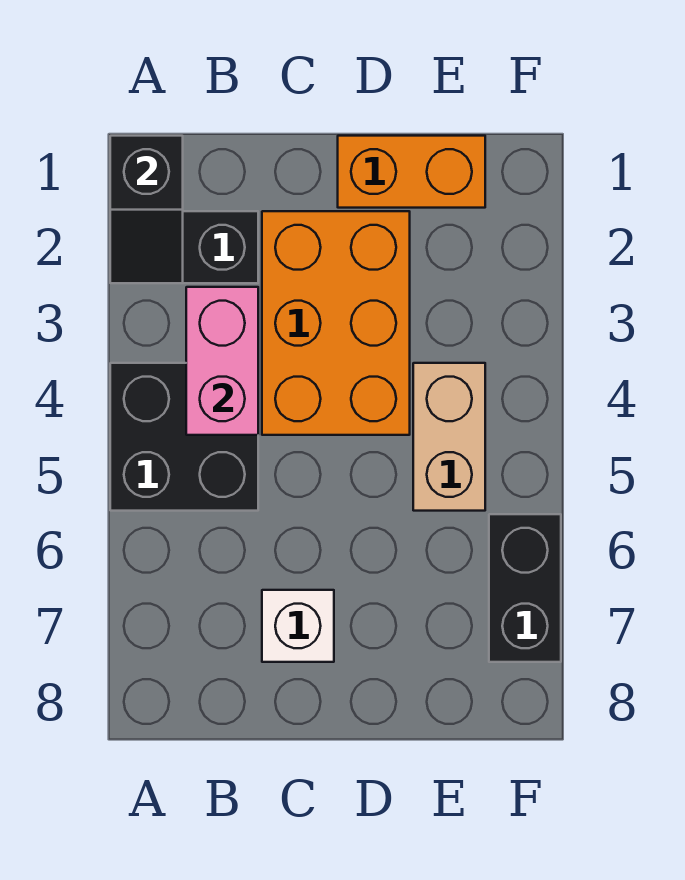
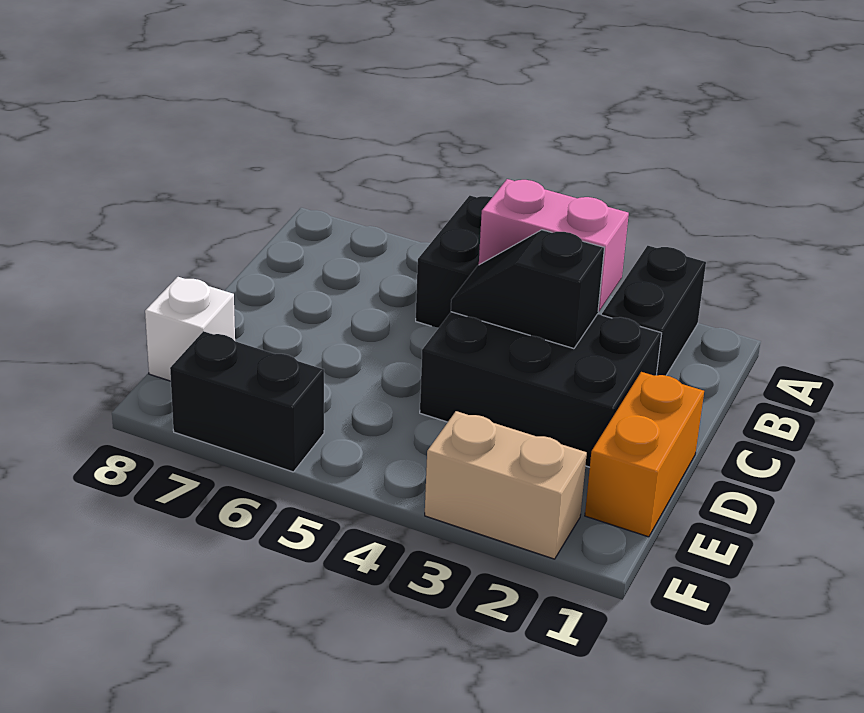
black 1x2 slope [110,136,183,283] -> black 1x2 slope moved to [451,230,604,349]
orange 2x3 brick [262,211,410,435] -> black 2x3 brick [420,312,662,467]
white 1x1 brick [262,590,334,662] -> white 1x1 brick moved to [145,277,235,381]
tan 1x2 brick [413,363,485,511] -> tan 1x2 brick moved to [425,411,587,559]

